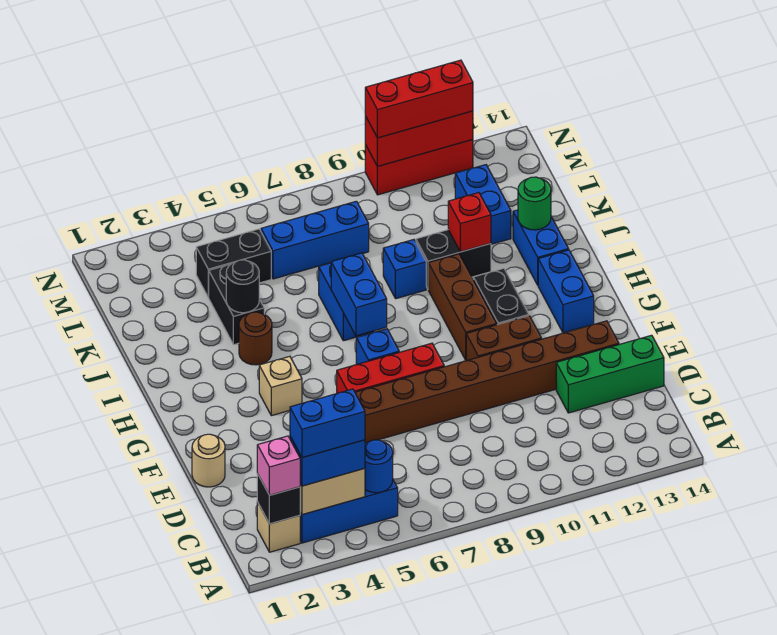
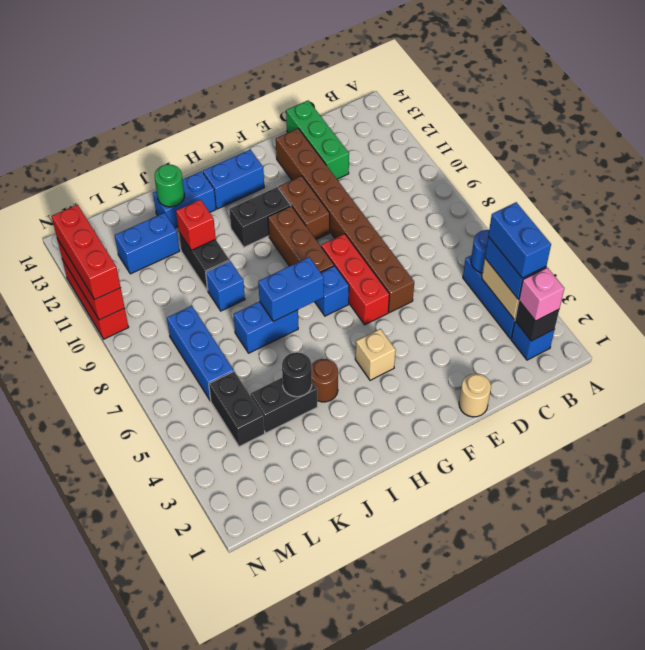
tan 1x1 brick [257,502,300,552] -> blue 1x1 brick [511,321,555,360]
brown 1x3 brick [428,254,497,360] -> brown 1x3 brick turned to [268,206,334,272]

